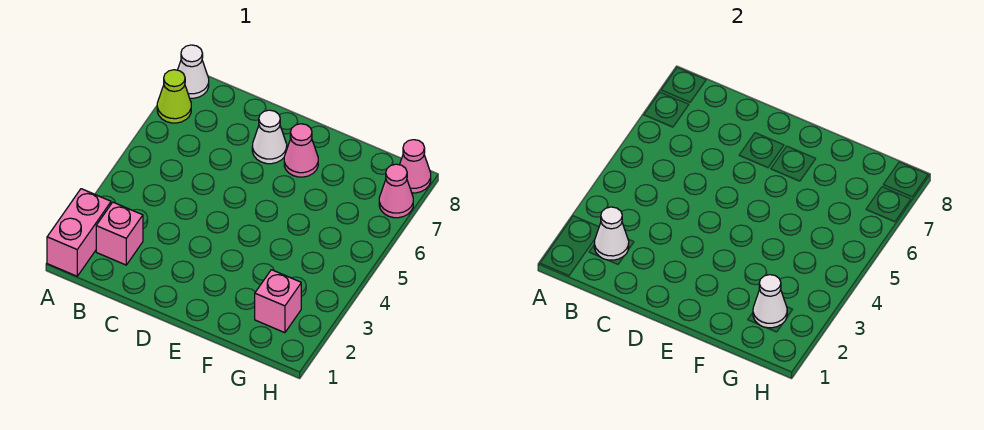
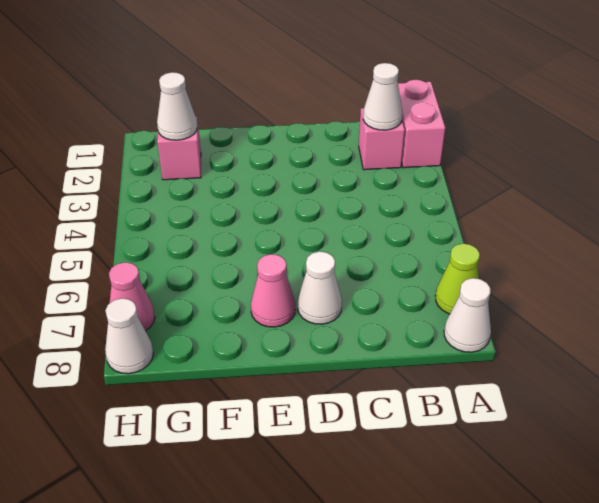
pink 1x1 cone [400,140,431,193] -> white 1x1 cone [105,298,153,374]

